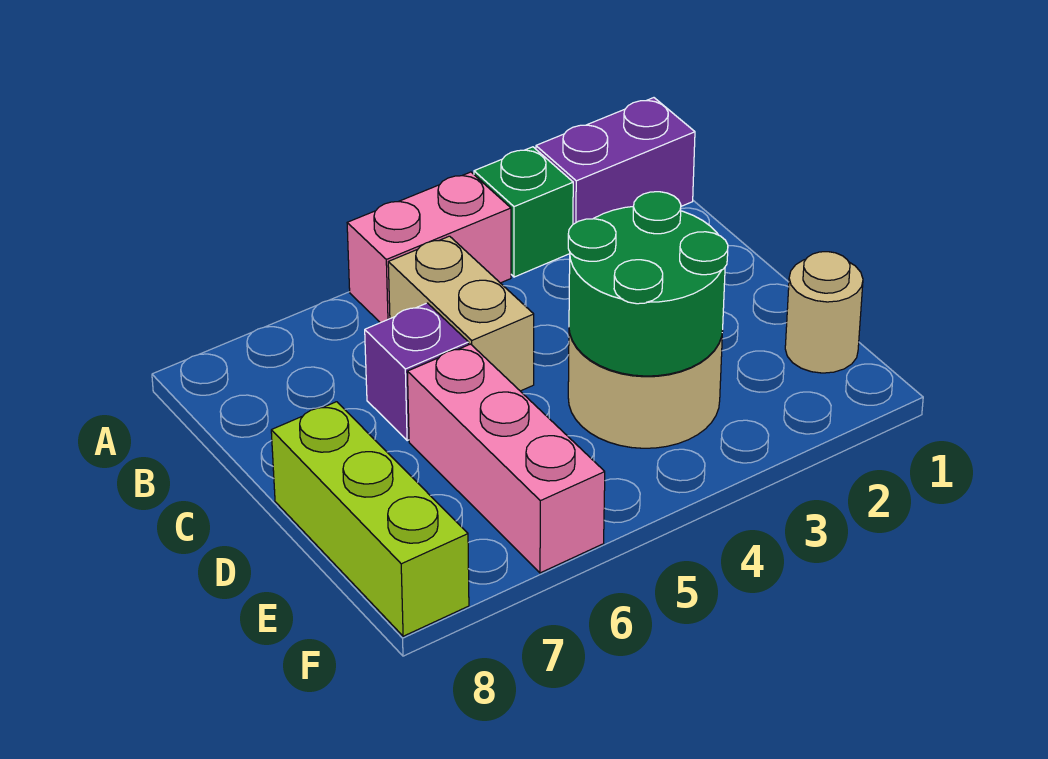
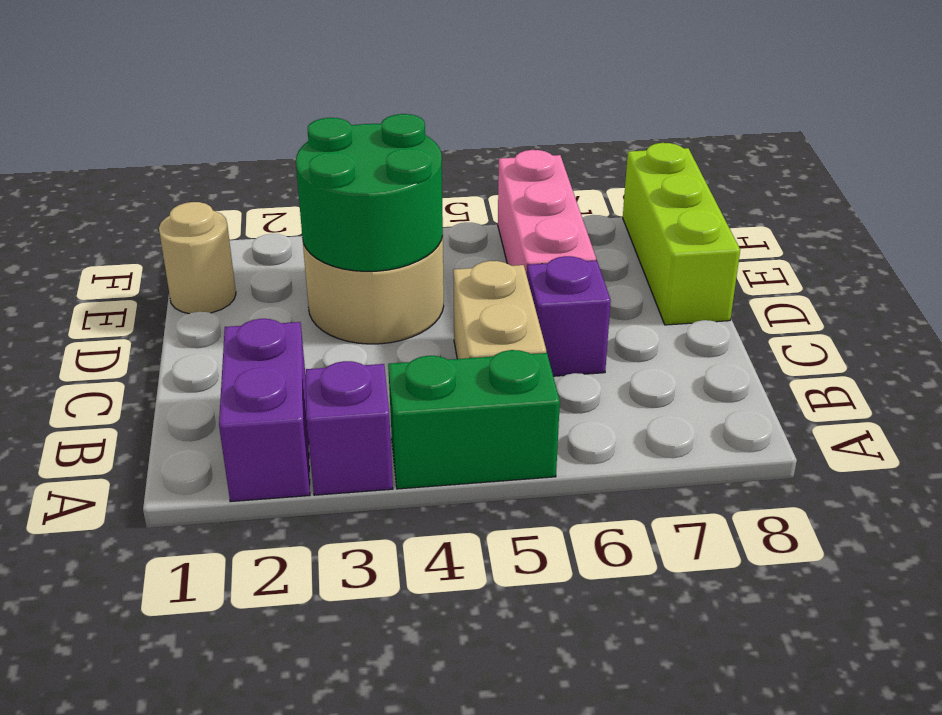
purple 1x2 brick [536,98,695,224] -> purple 1x2 brick turned to [219,319,310,502]
green 1x1 brick [474,147,573,277] -> purple 1x1 brick [306,361,393,495]
pink 1x2 brick [347,172,511,323] -> green 1x2 brick [388,350,560,489]

